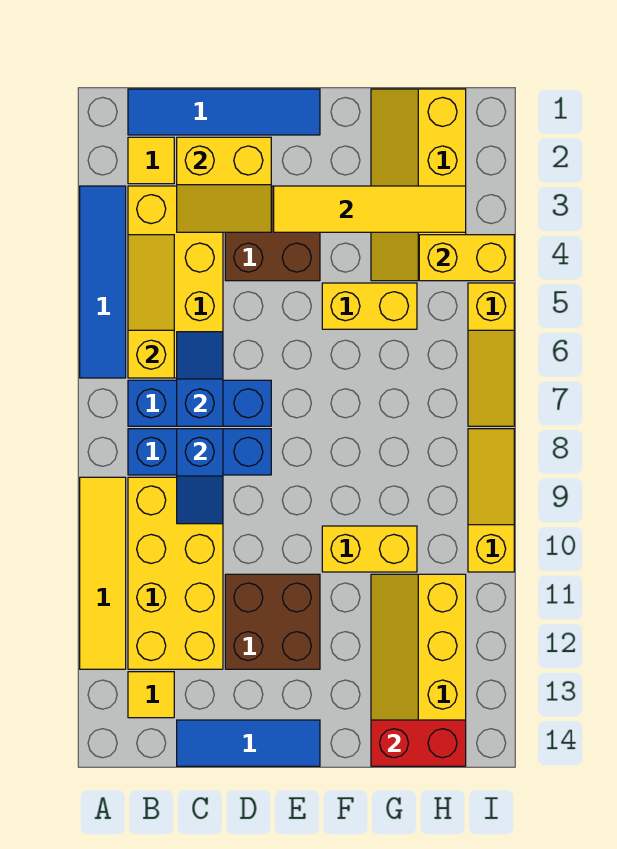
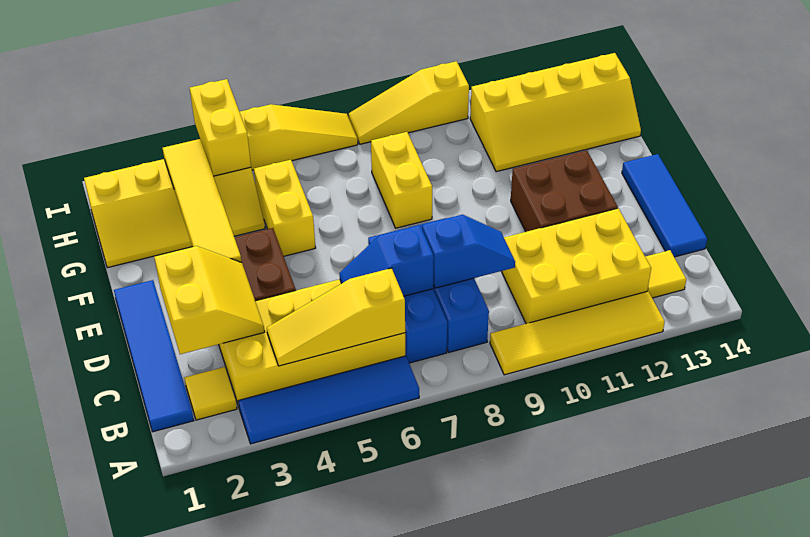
yellow 2x4 brick [128,477,223,669] -> yellow 2x3 brick [501,208,651,324]
yellow 1x2 brick [322,526,417,572] -> yellow 1x2 brick moved to [371,132,432,228]
red 1x2 brick [371,720,466,766] -> none

